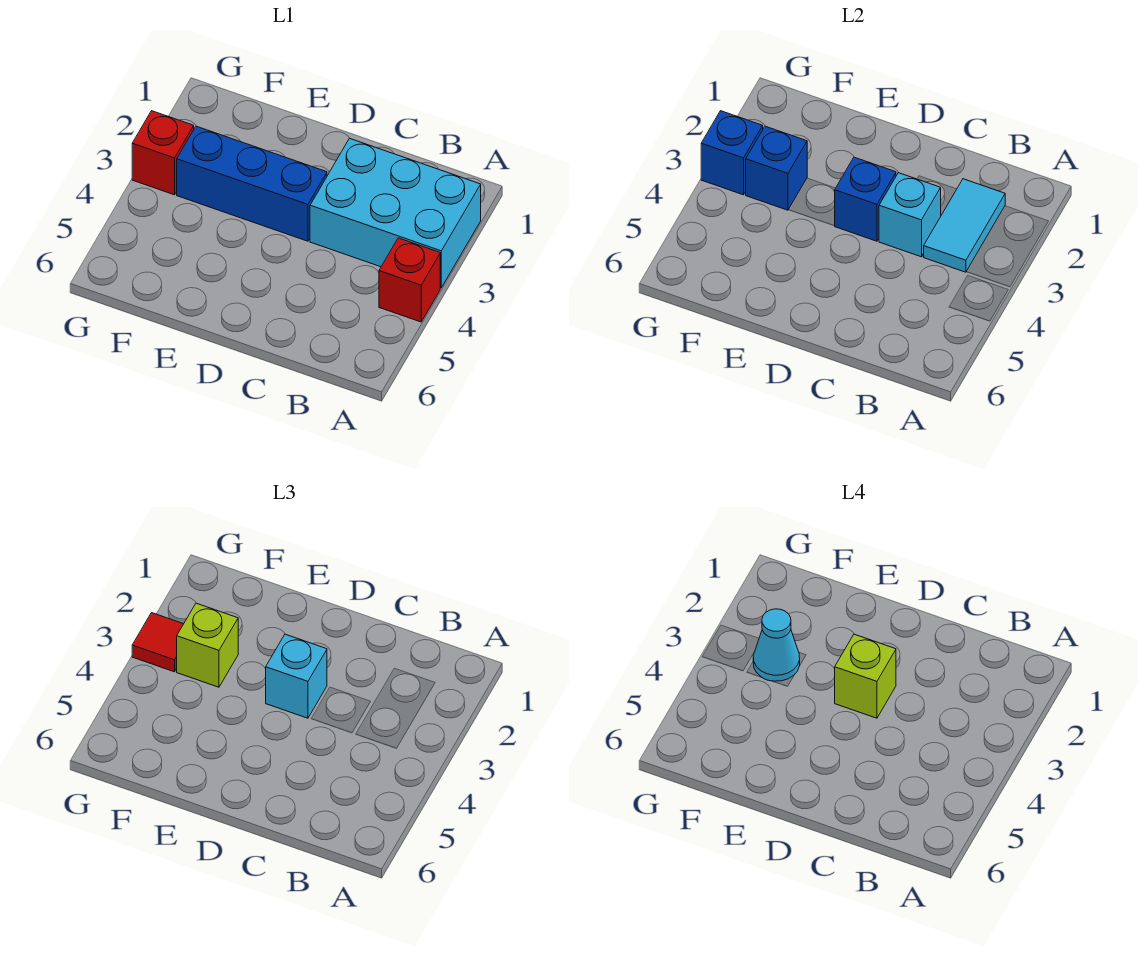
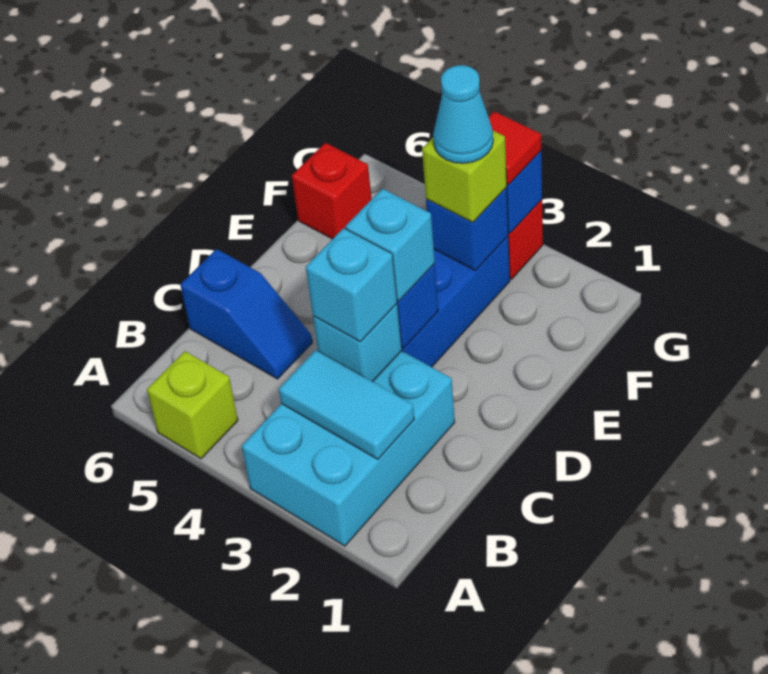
red 1x1 brick [379,238,440,322] -> red 1x1 brick moved to [292,143,372,239]
none -> cyan 1x1 brick [306,228,397,342]
none -> blue 1x2 slope [180,249,313,379]
lime 1x1 brick [835,634,896,718] -> lime 1x1 brick moved to [147,351,238,459]

